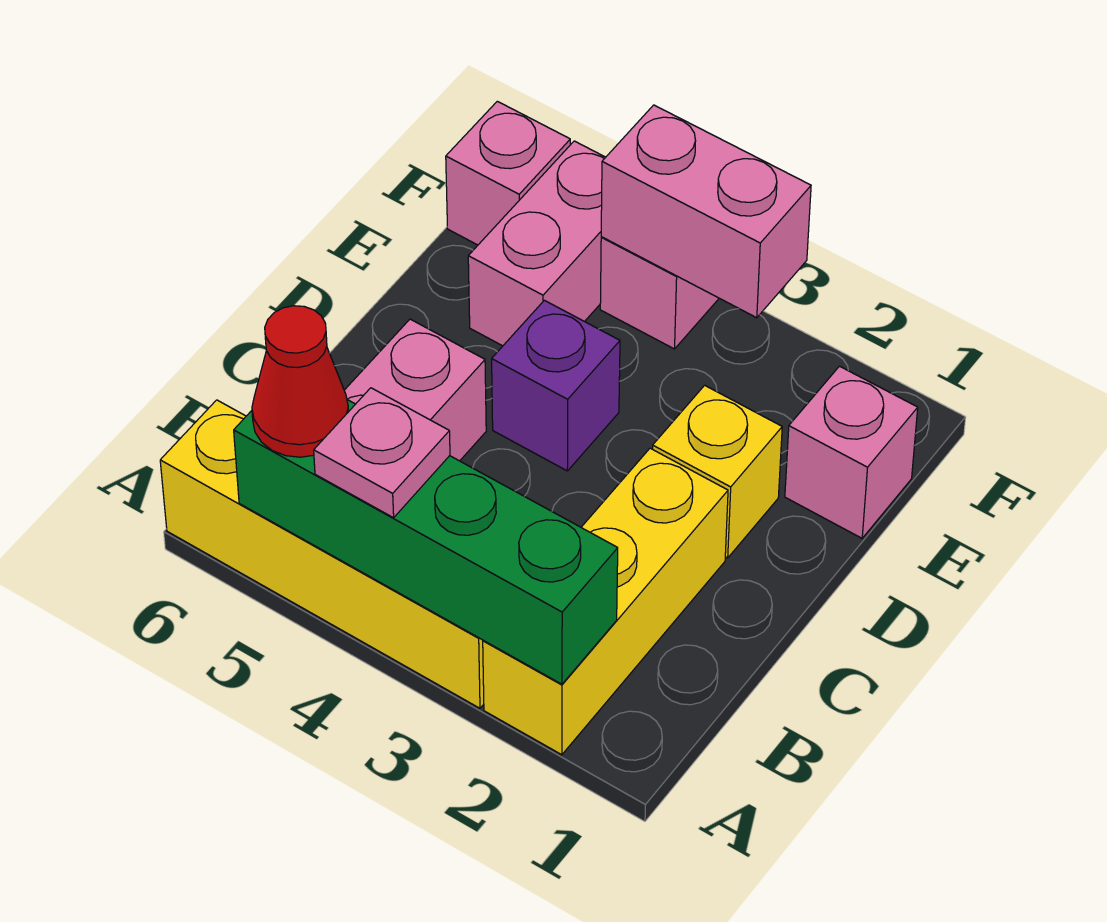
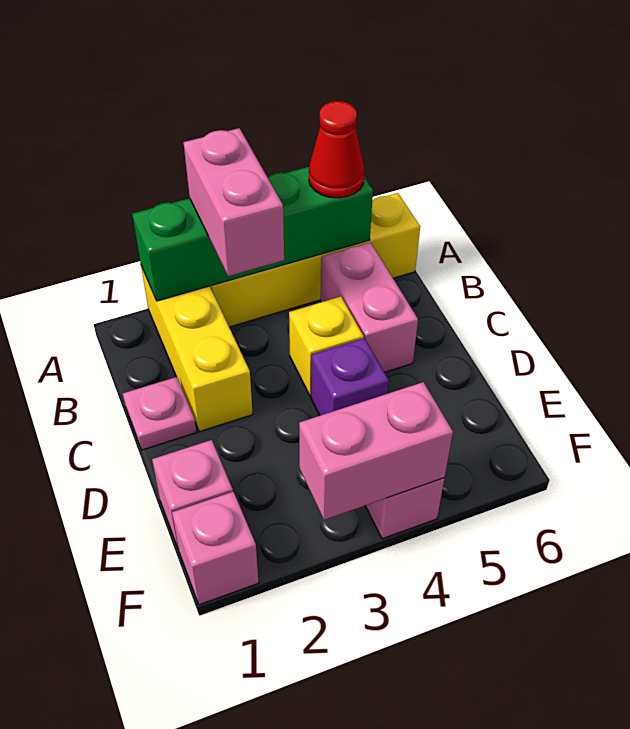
pink 1x1 plate [314,388,450,518] -> pink 1x1 plate moved to [123,377,196,450]
yellow 1x1 brick [653,385,782,558] -> yellow 1x1 brick moved to [289,297,364,396]
pink 1x2 brick [468,141,606,346] -> pink 1x2 brick moved to [183,128,284,276]
pink 1x1 brick [446,101,570,245] -> pink 1x1 brick moved to [172,492,259,605]

